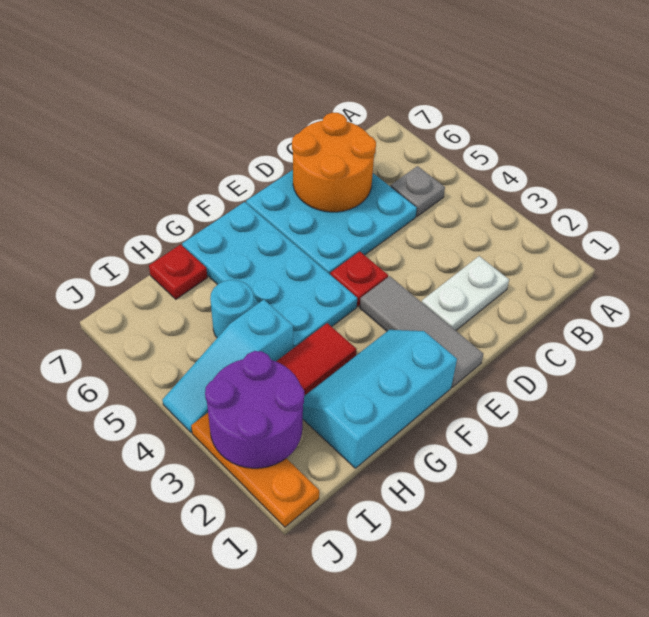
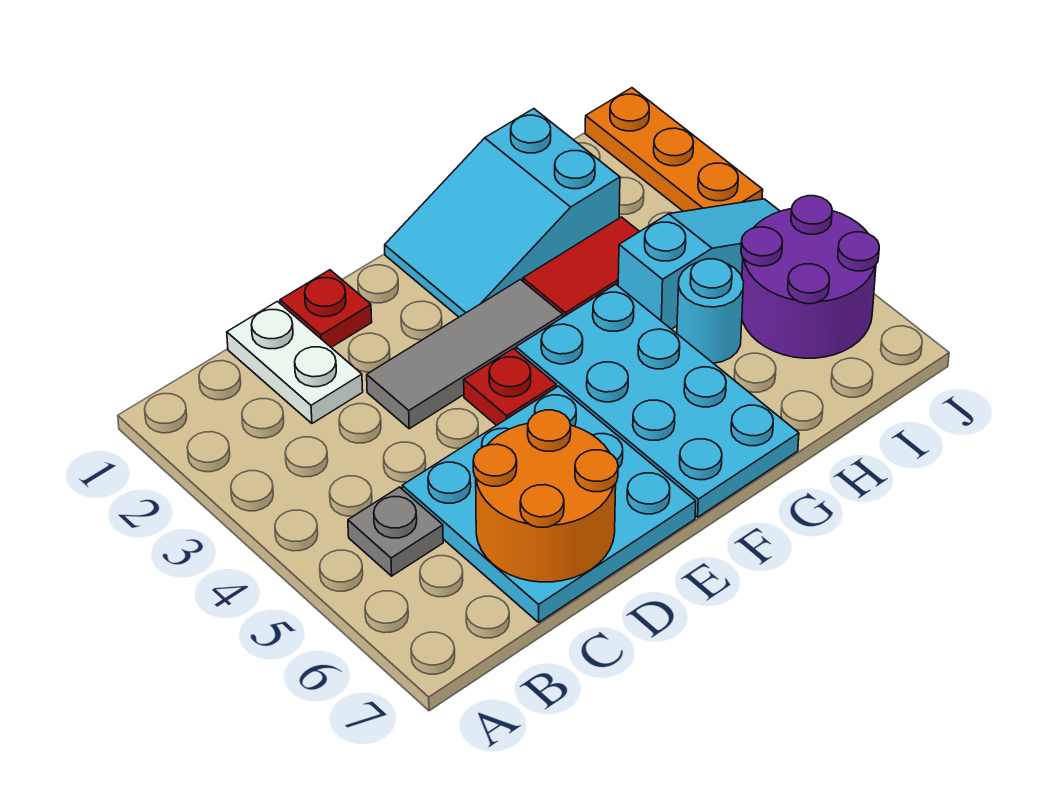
white 1x2 plate [422,256,509,330] -> white 1x2 plate turned to [227,301,363,423]
grey 1x3 tile [360,276,483,387] -> grey 1x3 tile turned to [367,279,563,429]
cyan 2x3 slope [303,330,457,468] -> cyan 2x3 slope turned to [385,109,620,317]
red 1x1 plate [149,244,207,299] -> red 1x1 plate moved to [280,270,372,347]
purple 2x2 round brick [205,351,304,468] -> purple 2x2 round brick moved to [741,196,879,358]

